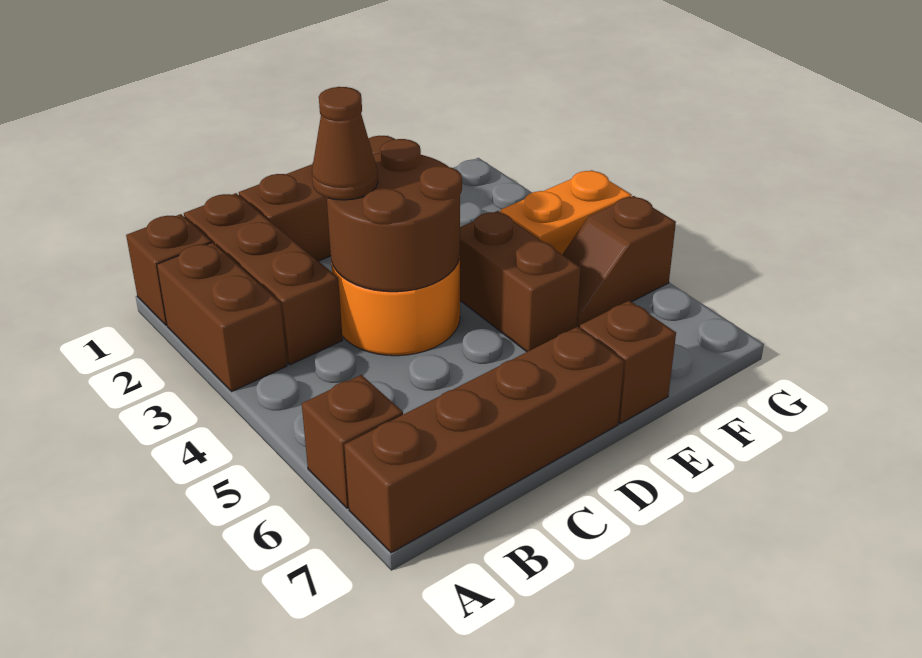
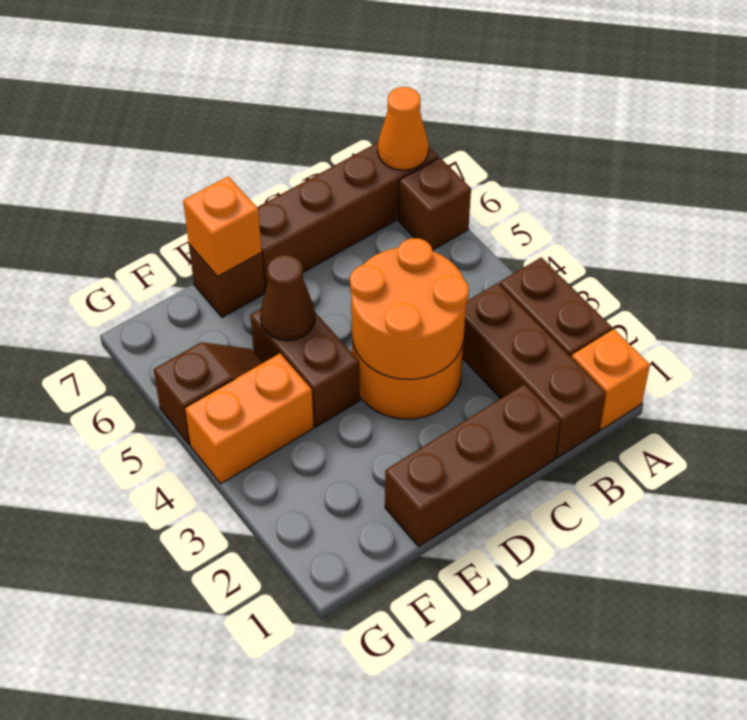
brown 1x1 brick [126,214,211,325] -> orange 1x1 brick [572,329,650,430]
none -> orange 1x1 cone [378,87,429,170]
brown 2x2 round brick [327,139,462,292] -> orange 2x2 round brick [350,238,469,380]
brown 1x1 cone [312,87,378,200] -> brown 1x1 cone moved to [260,255,315,341]
none -> orange 1x1 brick [183,176,262,276]

